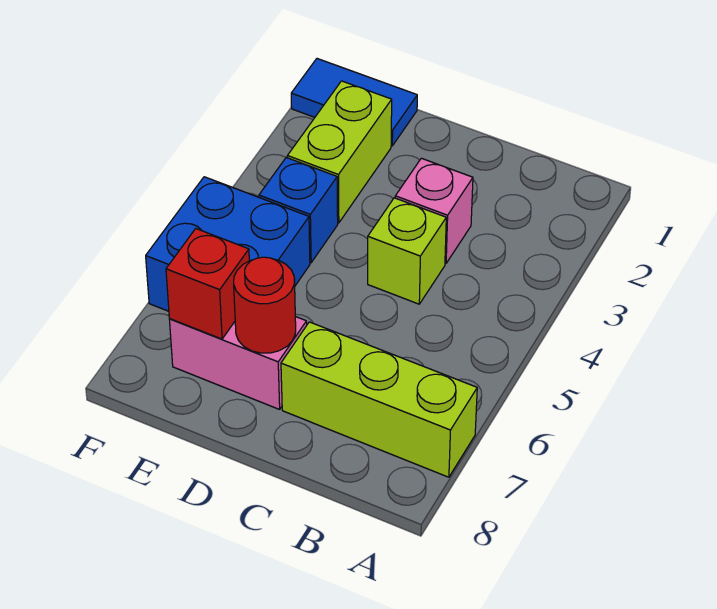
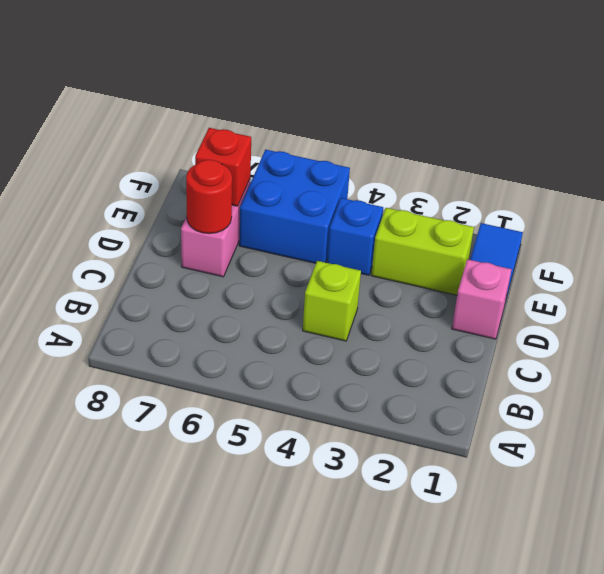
lime 1x3 brick [281,322,477,477] -> none
pink 1x1 brick [395,158,473,263] -> pink 1x1 brick moved to [452,259,512,339]

